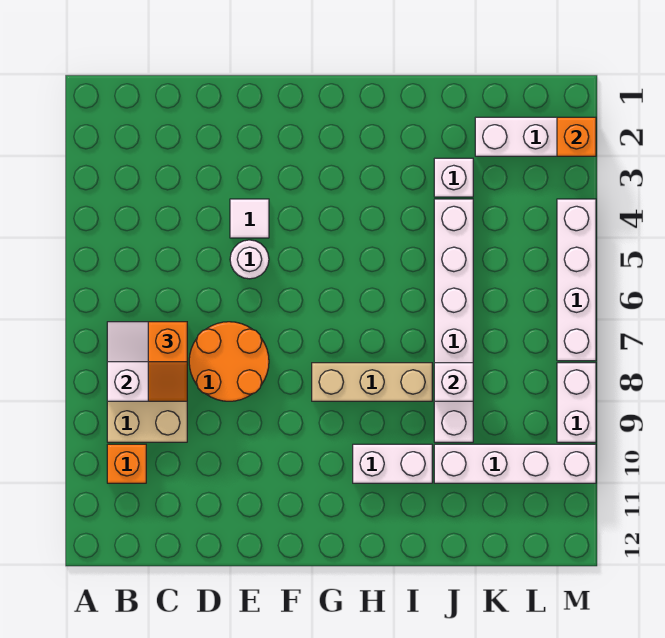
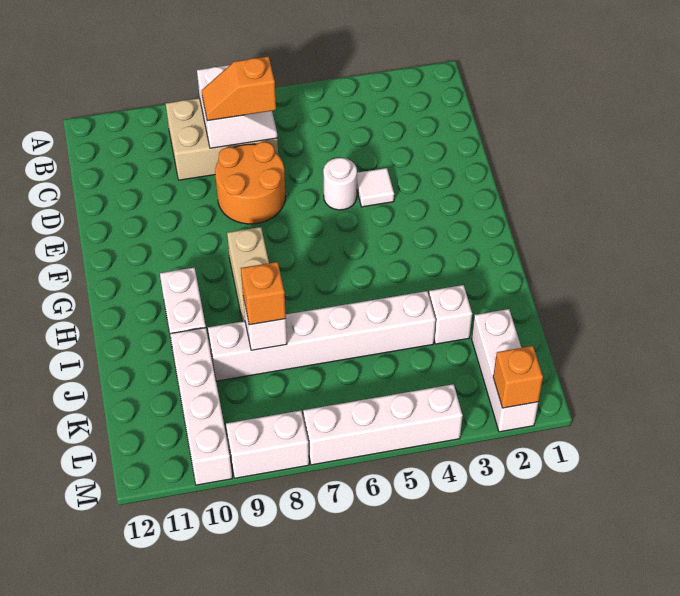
orange 1x1 brick [107,444,146,483] -> orange 1x1 brick moved to [241,262,286,325]

